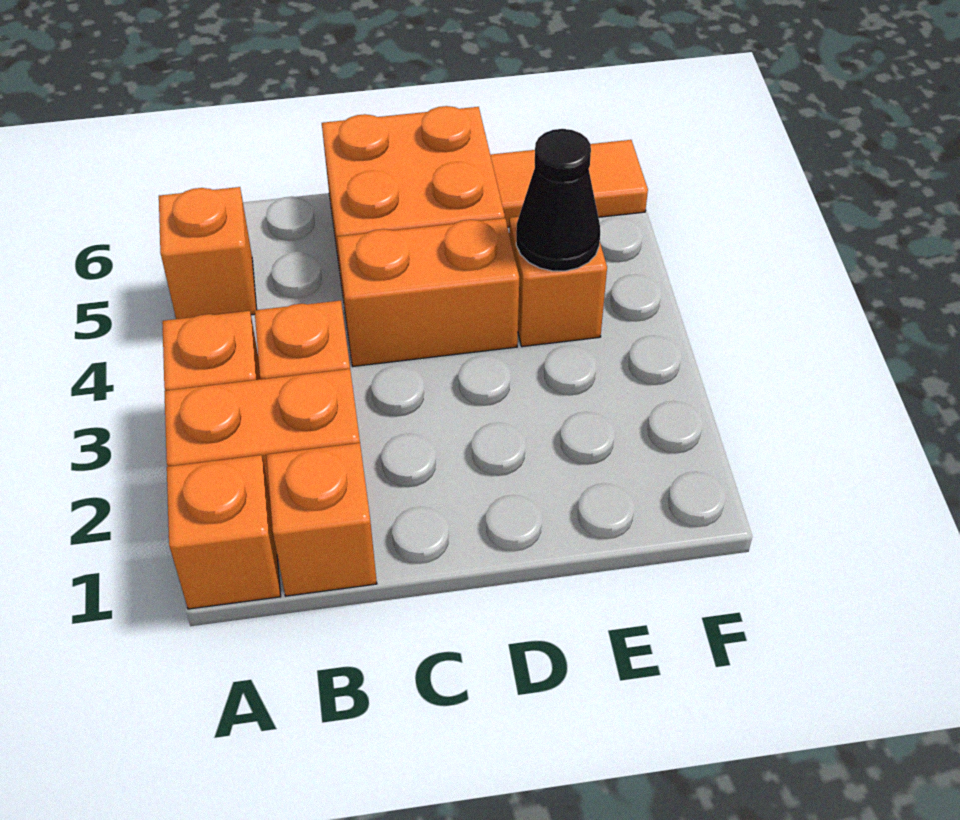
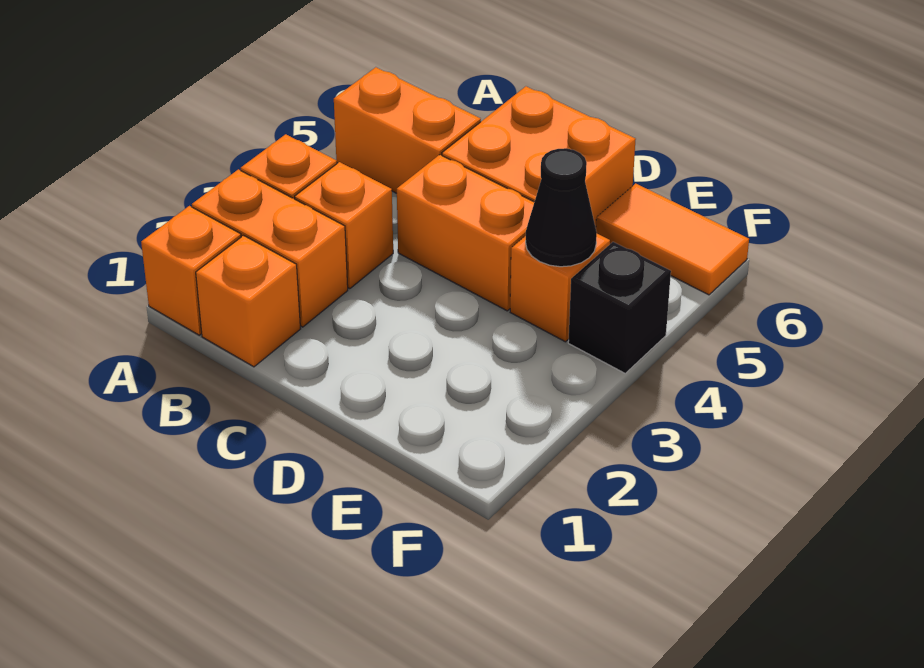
orange 1x1 brick [159,187,257,319] -> orange 1x2 brick [334,67,481,193]
none -> black 1x1 brick [568,242,671,373]

